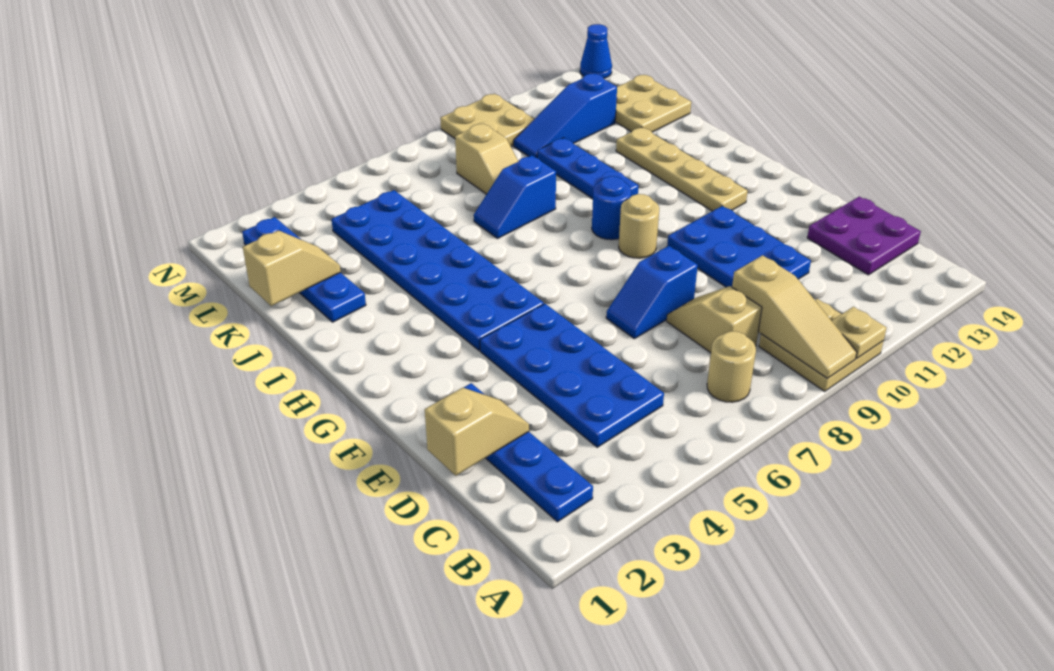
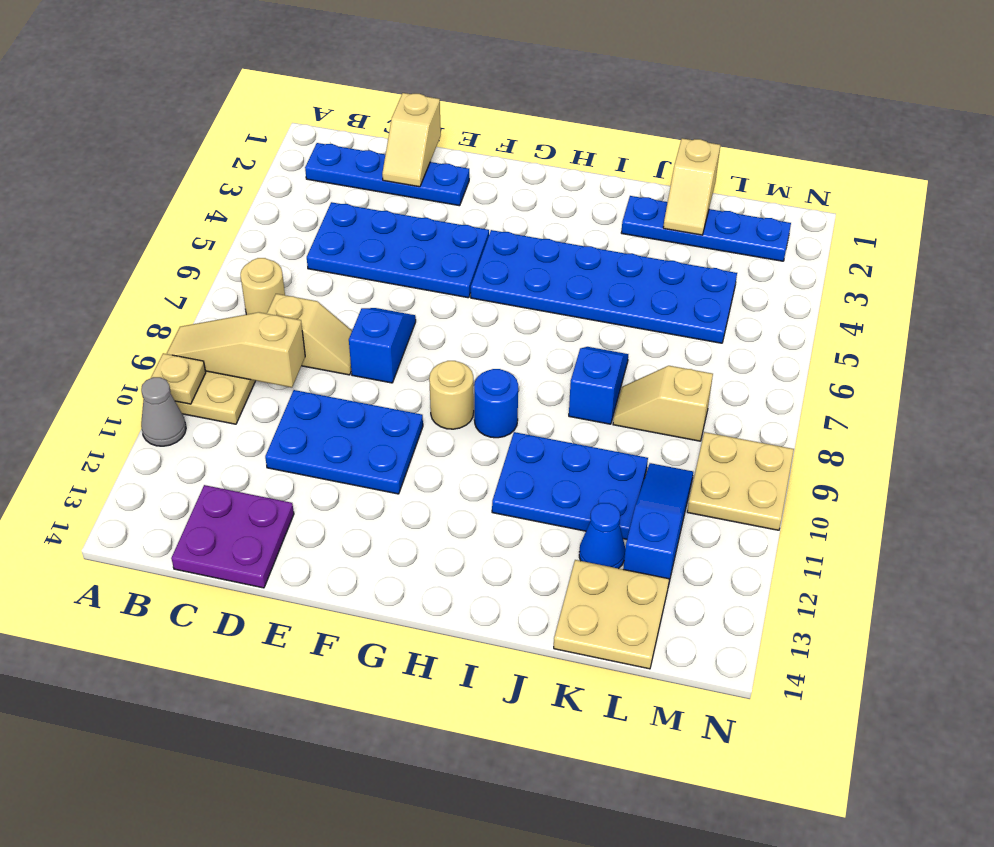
none -> grey 1x1 cone [141,377,186,446]
tan 1x4 plate [616,127,747,211] -> none
blue 1x3 plate [537,138,639,199] -> blue 2x3 plate [492,432,648,539]
blue 1x1 cone [580,24,612,78] -> blue 1x1 cone moved to [579,503,625,569]

